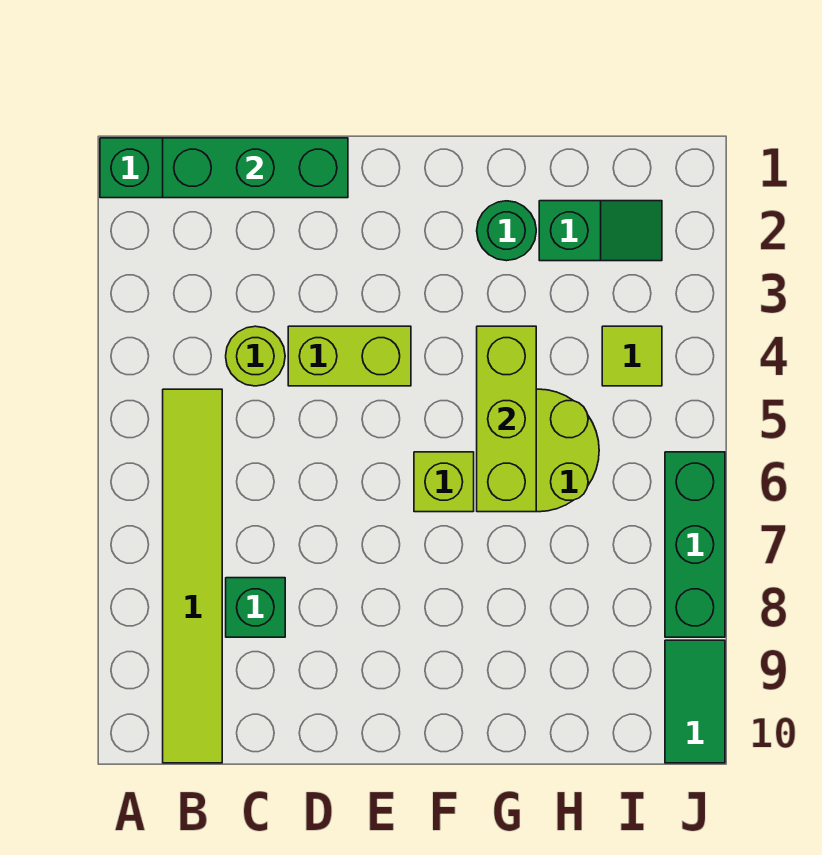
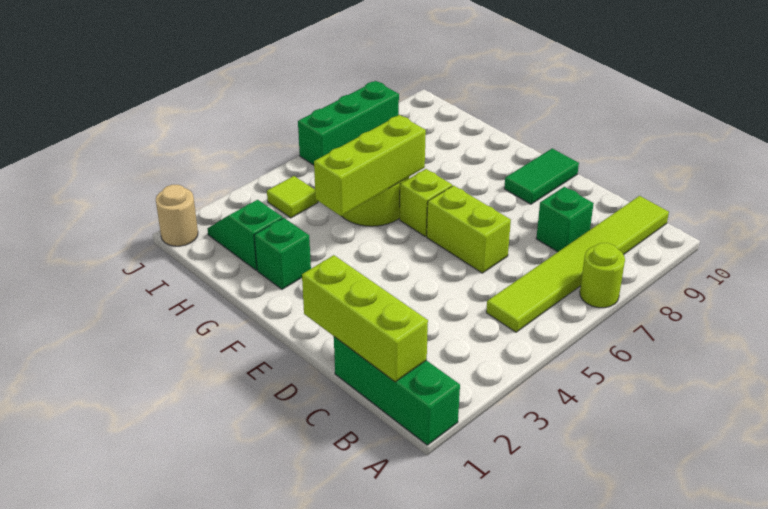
green 1x3 brick [163,138,348,198] -> lime 1x3 brick [302,255,428,382]
lime 1x1 round brick [226,326,285,386] -> lime 1x1 round brick moved to [580,243,625,308]
lime 1x2 brick [288,326,411,386] -> lime 1x2 brick moved to [427,186,511,273]
green 1x1 round brick [477,201,536,261] -> green 1x1 brick [254,218,311,289]
none -> tan 1x1 round brick [156,185,198,246]
green 1x2 tile [665,640,725,763] -> green 1x2 tile moved to [504,148,579,204]

